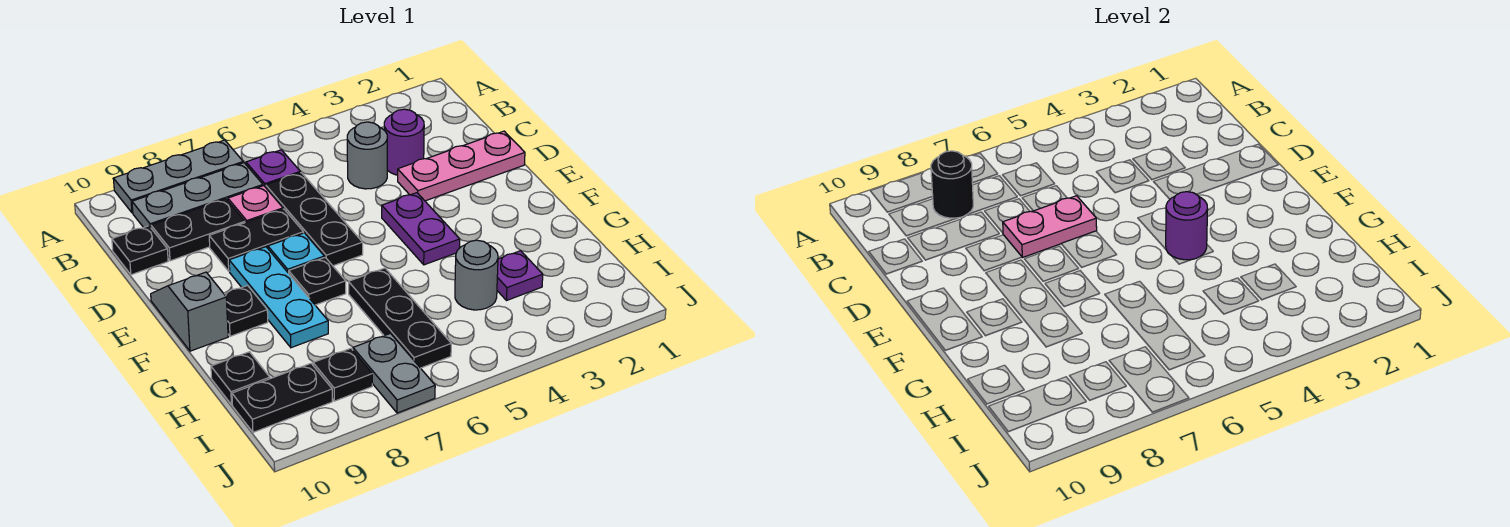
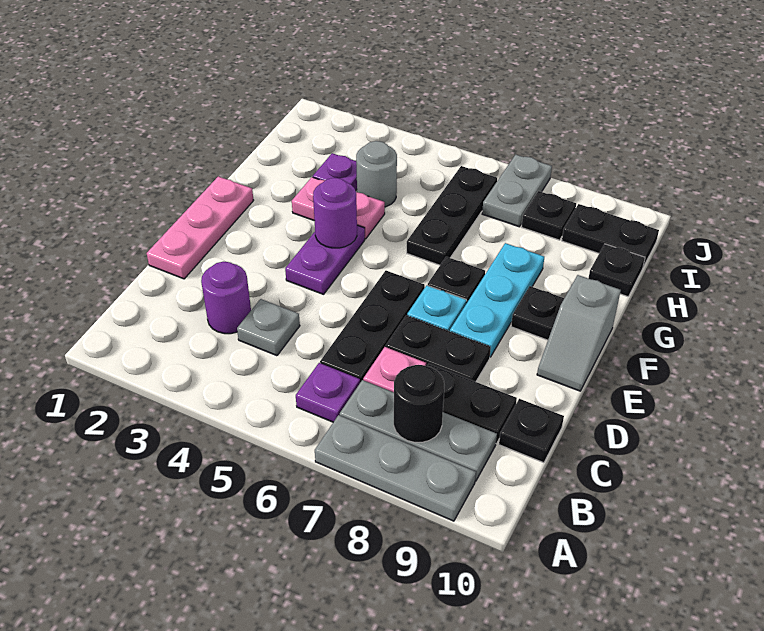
grey 1x1 round brick [347,122,387,189] -> grey 1x1 plate [237,299,300,356]
pink 1x3 plate [398,131,525,201] -> pink 1x3 plate turned to [147,176,254,279]
pink 1x2 plate [1003,196,1097,258] -> pink 1x2 plate moved to [292,177,385,239]

